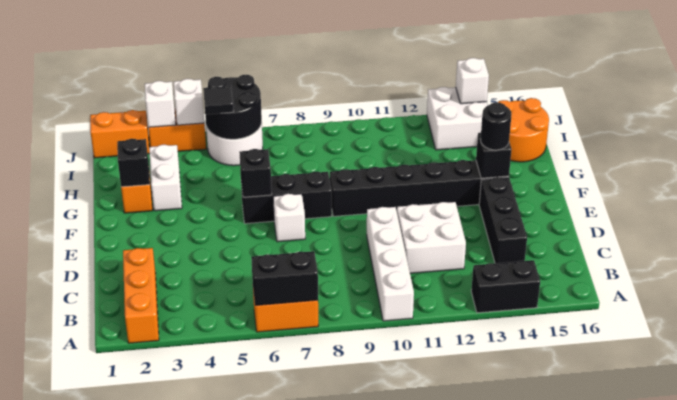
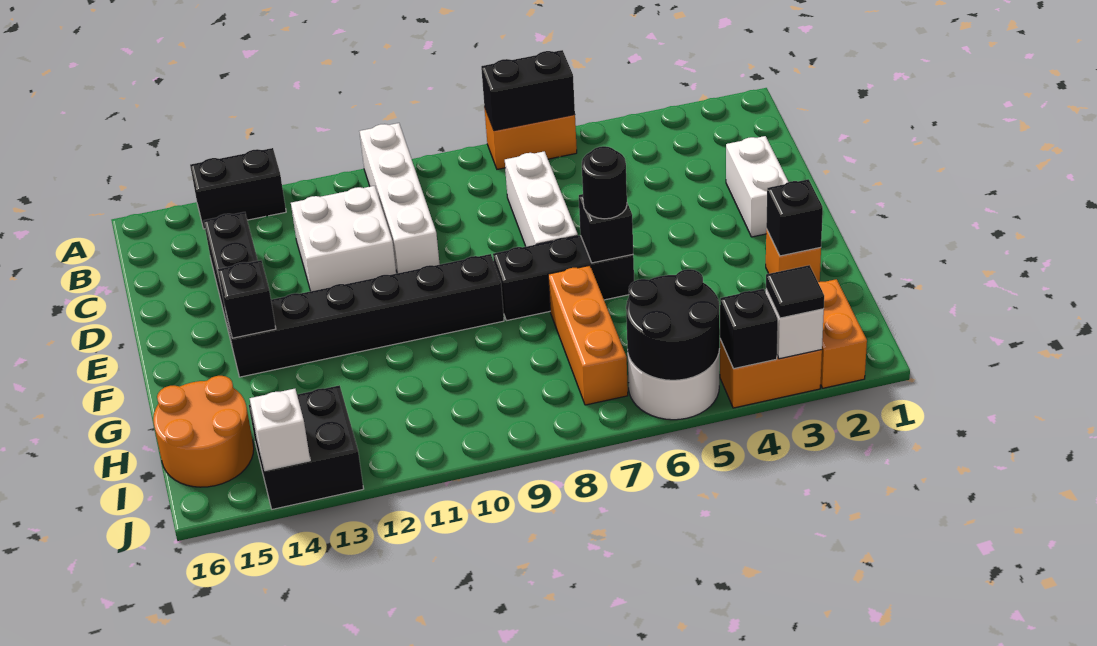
orange 1x3 brick [123,248,159,343] -> orange 1x3 brick moved to [548,265,628,405]
white 1x1 brick [273,194,305,242] -> white 1x3 brick [505,151,578,247]
black 1x1 round brick [481,102,512,150] -> black 1x1 round brick moved to [582,146,627,219]
white 1x2 brick [149,145,182,211] -> white 1x2 brick moved to [726,136,788,237]
black 1x1 tile [203,86,234,114] -> black 1x1 tile moved to [766,265,824,318]
white 2x2 brick [427,87,488,150] -> black 2x2 brick [249,385,364,509]
orange 1x2 brick [90,110,150,158] -> orange 1x2 brick turned to [818,279,867,388]
white 1x1 brick [174,79,204,125] -> black 1x1 brick [720,289,778,369]

